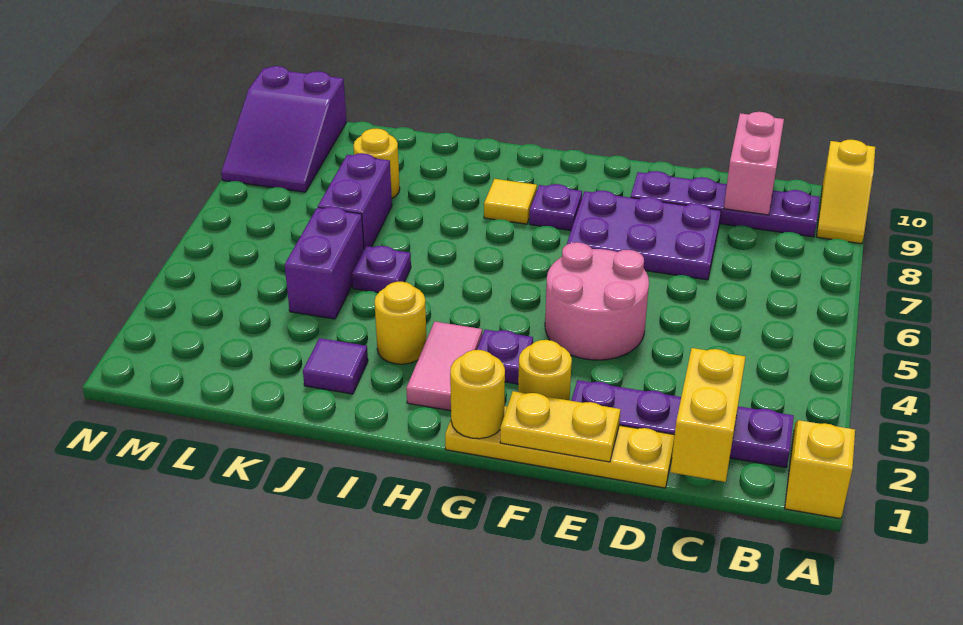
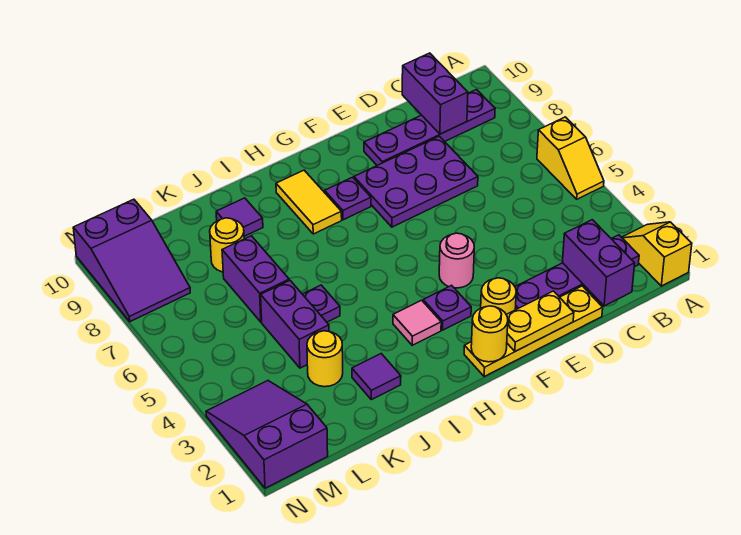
yellow 1x2 slope [817,140,875,244] -> yellow 1x2 slope moved to [537,117,604,199]
yellow 1x2 brick [670,348,745,482] -> purple 1x2 brick [562,220,635,306]
pink 1x2 brick [724,112,784,215] -> purple 1x2 brick [402,53,468,134]
pink 2x2 round brick [545,242,649,360] -> pink 1x1 round brick [439,233,474,288]
pink 1x2 tile [406,321,482,411] -> pink 1x1 tile [393,300,441,345]
yellow 1x1 tile [484,179,537,224] -> yellow 1x2 tile [276,170,342,234]
yellow 1x1 round brick [375,282,426,364] -> yellow 1x1 round brick moved to [307,331,343,387]
none -> purple 1x1 tile [216,198,263,236]
none -> purple 2x3 slope [206,381,328,488]

